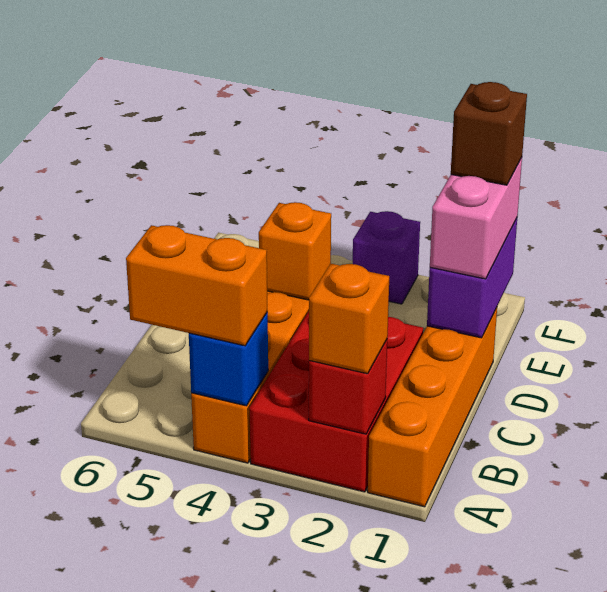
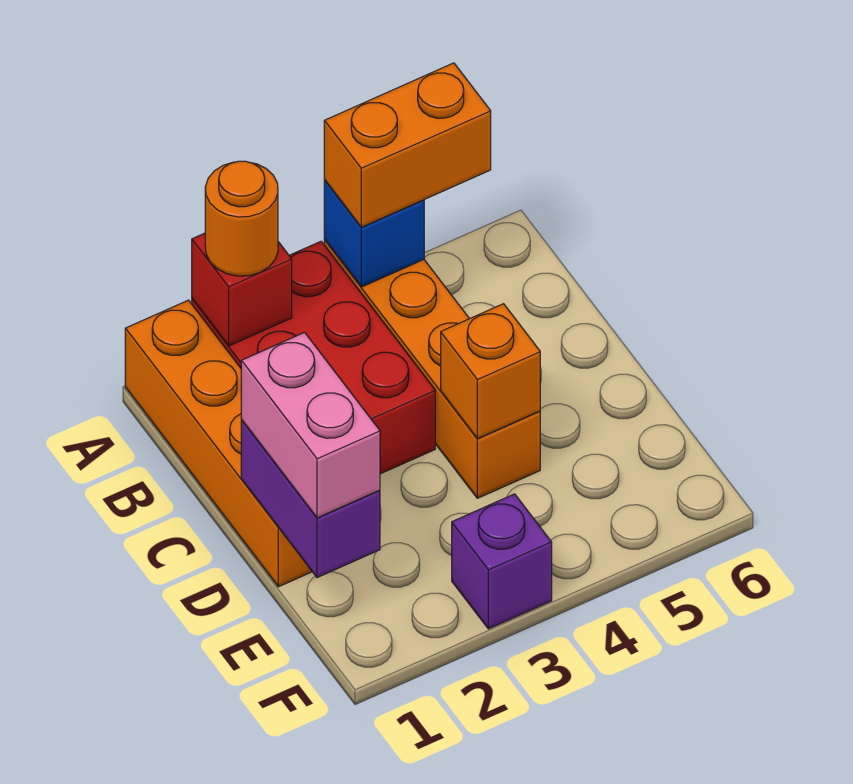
orange 1x1 brick [309,263,389,374] -> orange 1x1 round brick [205,161,278,276]
brown 1x1 brick [451,82,527,185] -> none

